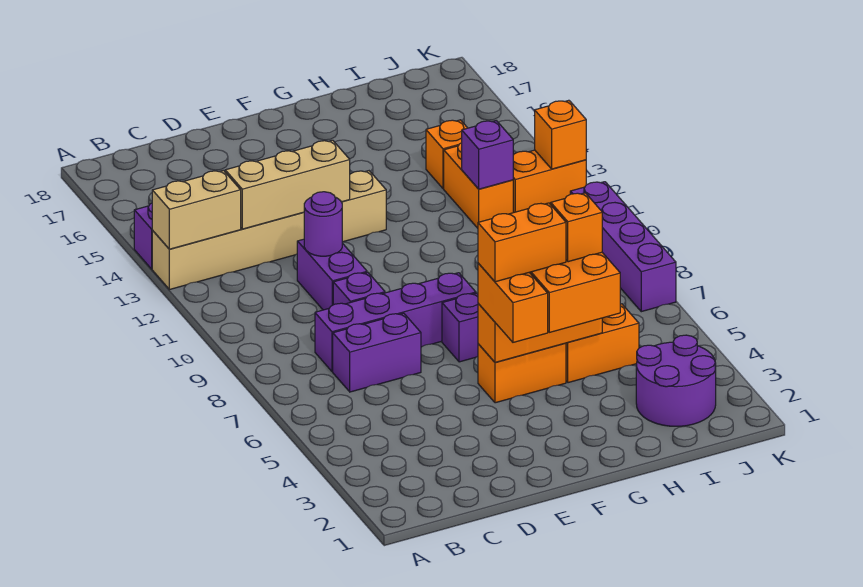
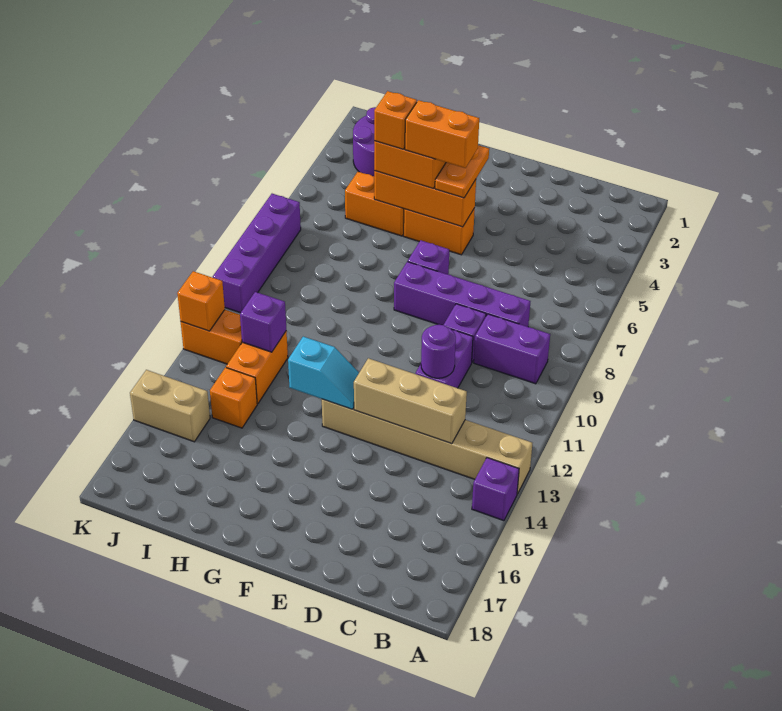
tan 1x2 brick [152,170,241,249] -> tan 1x2 brick moved to [130,370,210,442]
purple 1x2 brick [333,313,421,392] -> purple 1x2 brick moved to [474,314,550,384]
orange 1x2 brick [478,263,548,342] -> orange 1x2 plate [435,145,489,198]
none -> cyan 1x2 slope [288,337,359,409]

